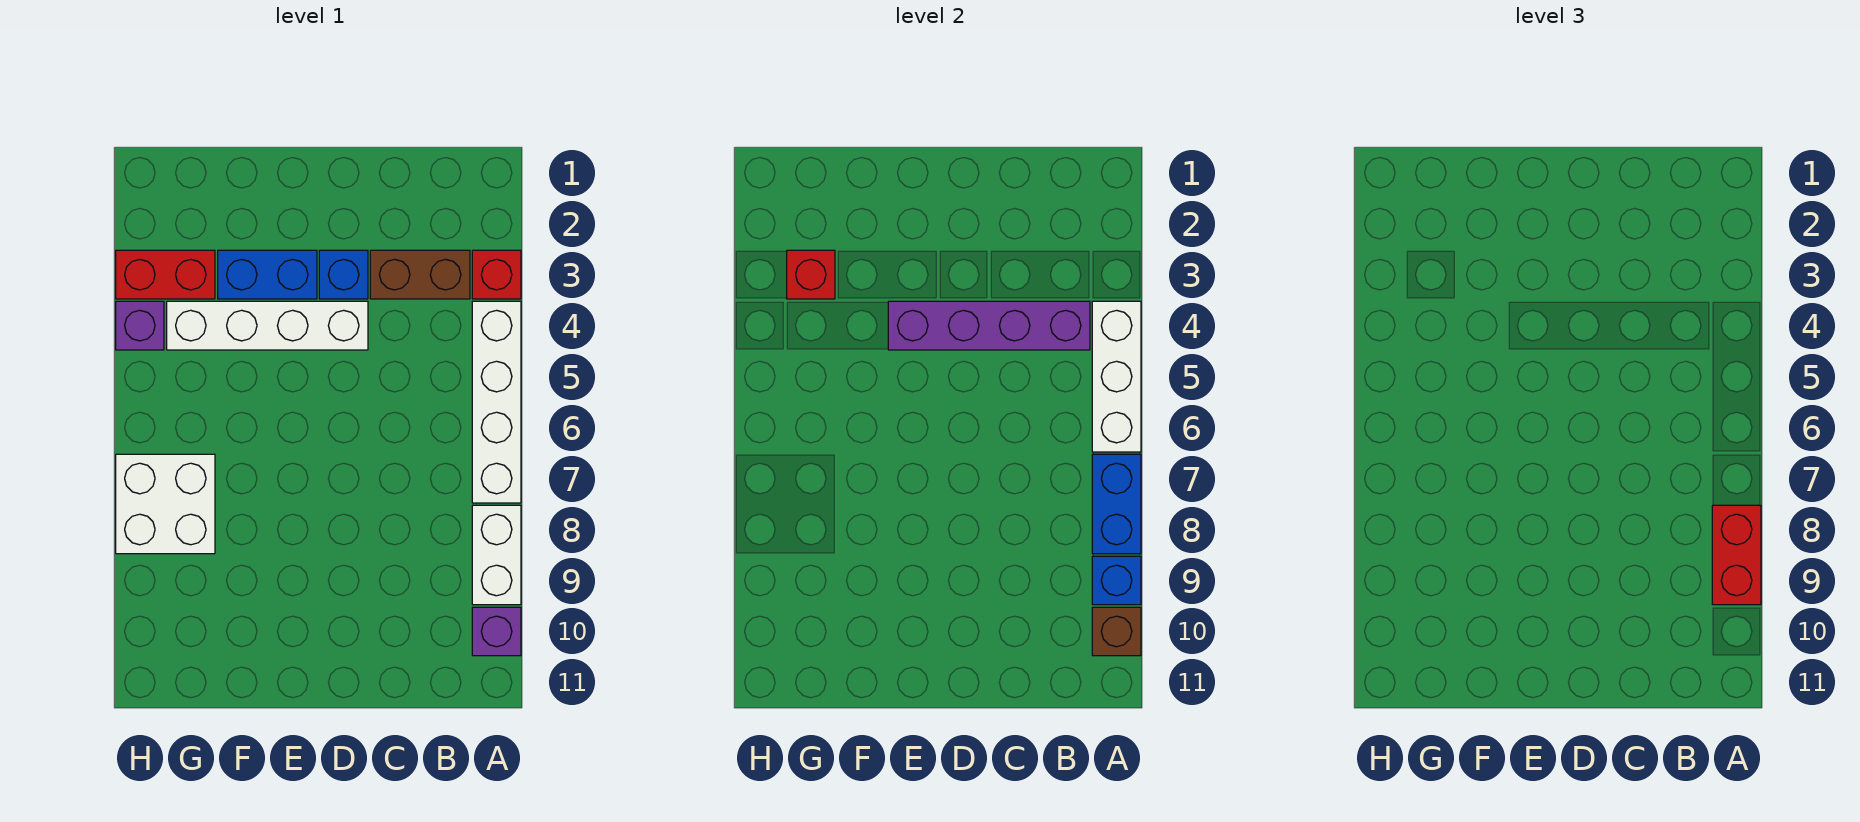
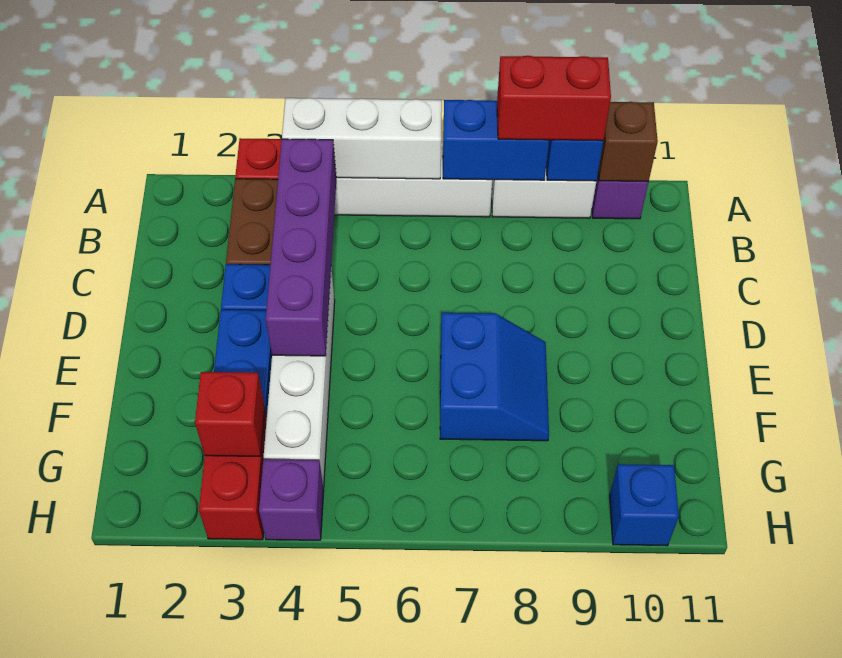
none -> blue 2x2 slope [440,313,549,441]
white 2x2 brick [116,454,215,554] -> none
none -> blue 1x1 brick [610,464,679,546]

